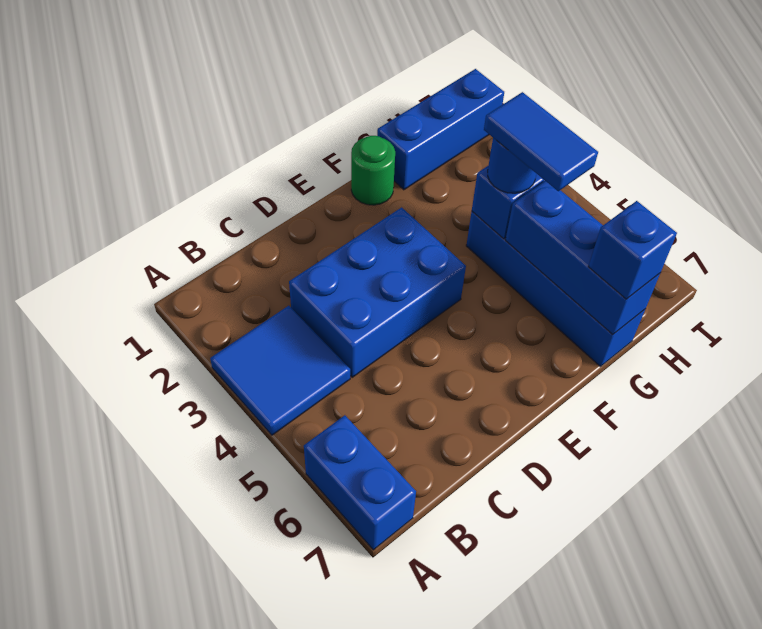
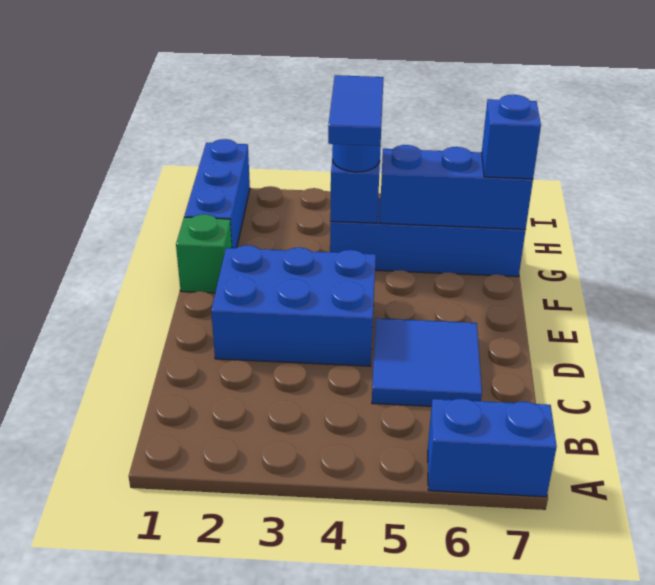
blue 2x2 tile [210,306,350,435] -> blue 2x2 tile moved to [372,318,482,406]
blue 2x3 brick [289,207,466,377] -> blue 2x3 brick turned to [211,245,376,366]
green 1x1 round brick [351,136,395,205] -> green 1x1 brick [176,214,232,293]
blue 1x2 tile [484,92,598,191] -> blue 1x2 tile turned to [328,75,384,146]

